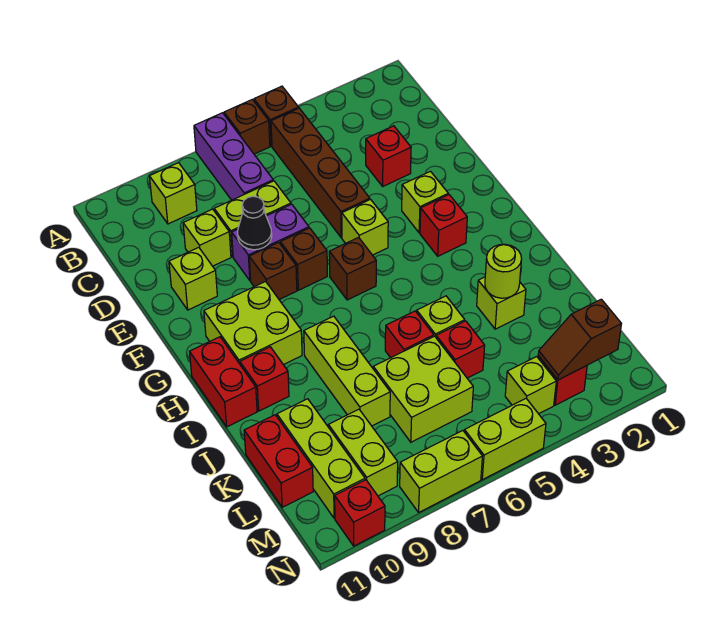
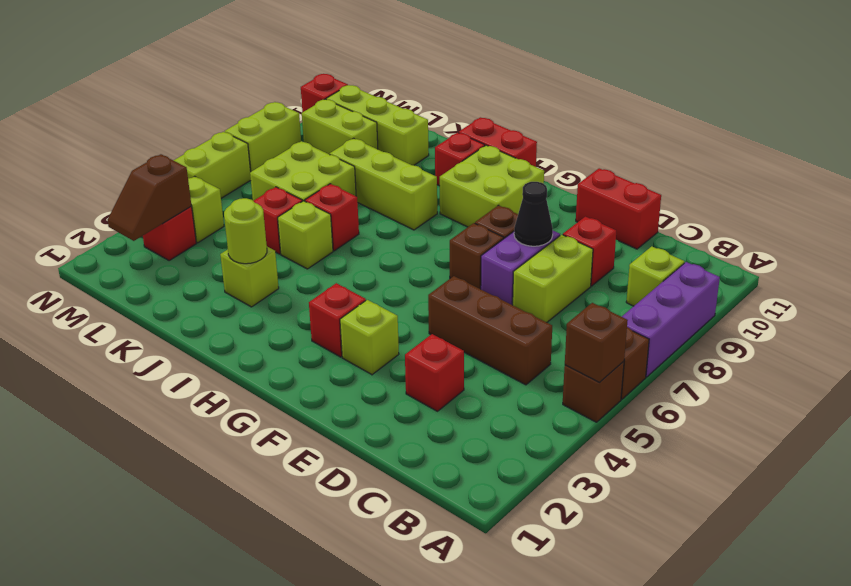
purple 1x3 brick [194,113,273,200] -> purple 1x3 brick turned to [622,262,720,377]
brown 1x4 brick [271,108,370,238] -> brown 1x3 brick [428,276,552,385]
lime 1x1 brick [183,209,231,266] -> red 1x1 brick [563,217,616,286]
lime 1x1 brick [169,247,217,310] -> none
lime 1x1 brick [342,199,388,255] -> none
brown 1x1 brick [329,238,376,300] -> brown 1x1 brick moved to [565,303,628,383]
red 1x2 brick [244,415,313,507] -> red 1x2 brick moved to [576,168,661,249]
brown 1x2 slope [538,299,621,380] -> brown 1x2 slope turned to [108,154,191,241]

